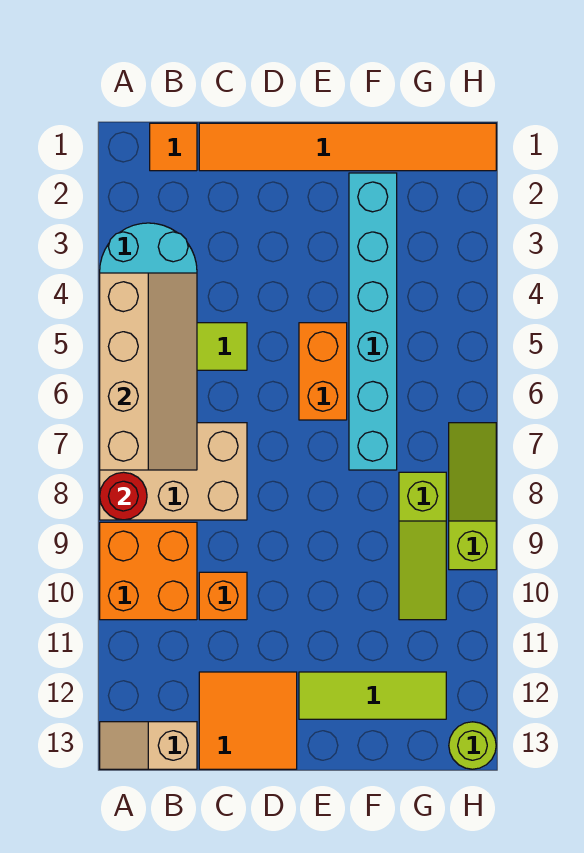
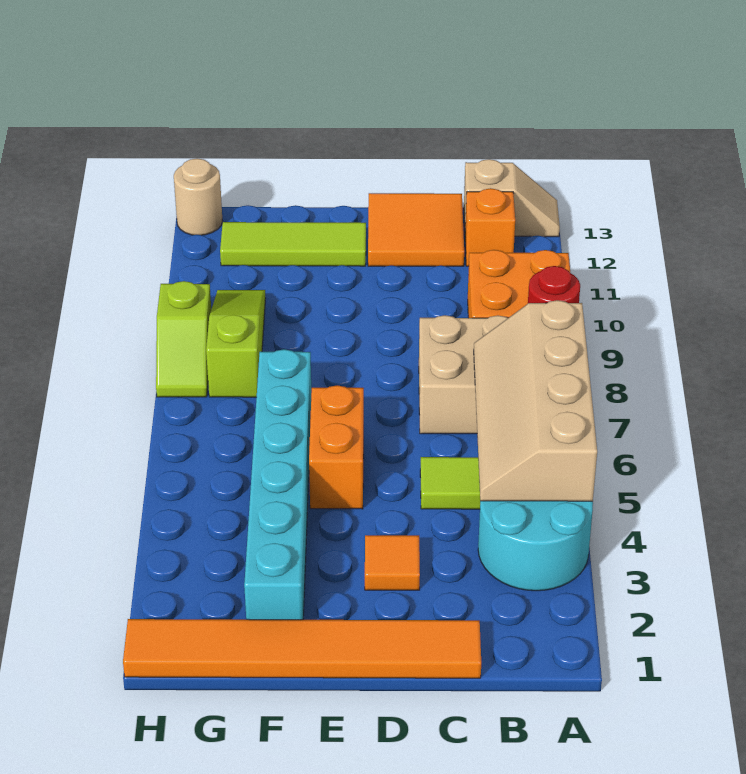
orange 1x1 tile [150,123,197,171] -> orange 1x1 tile moved to [365,535,420,590]
orange 1x1 brick [199,572,247,620] -> orange 1x1 brick moved to [465,188,515,266]
lime 1x3 slope [449,423,496,570] -> lime 1x2 slope [156,281,211,397]
lime 1x1 round brick [449,722,496,769] -> tan 1x1 round brick [174,158,223,235]

